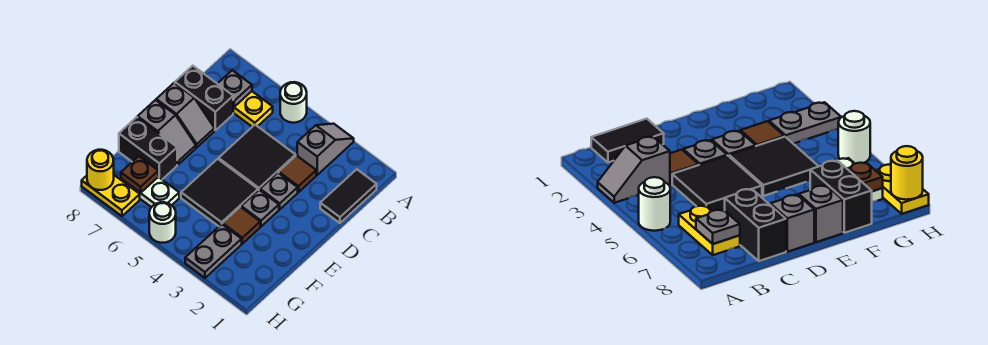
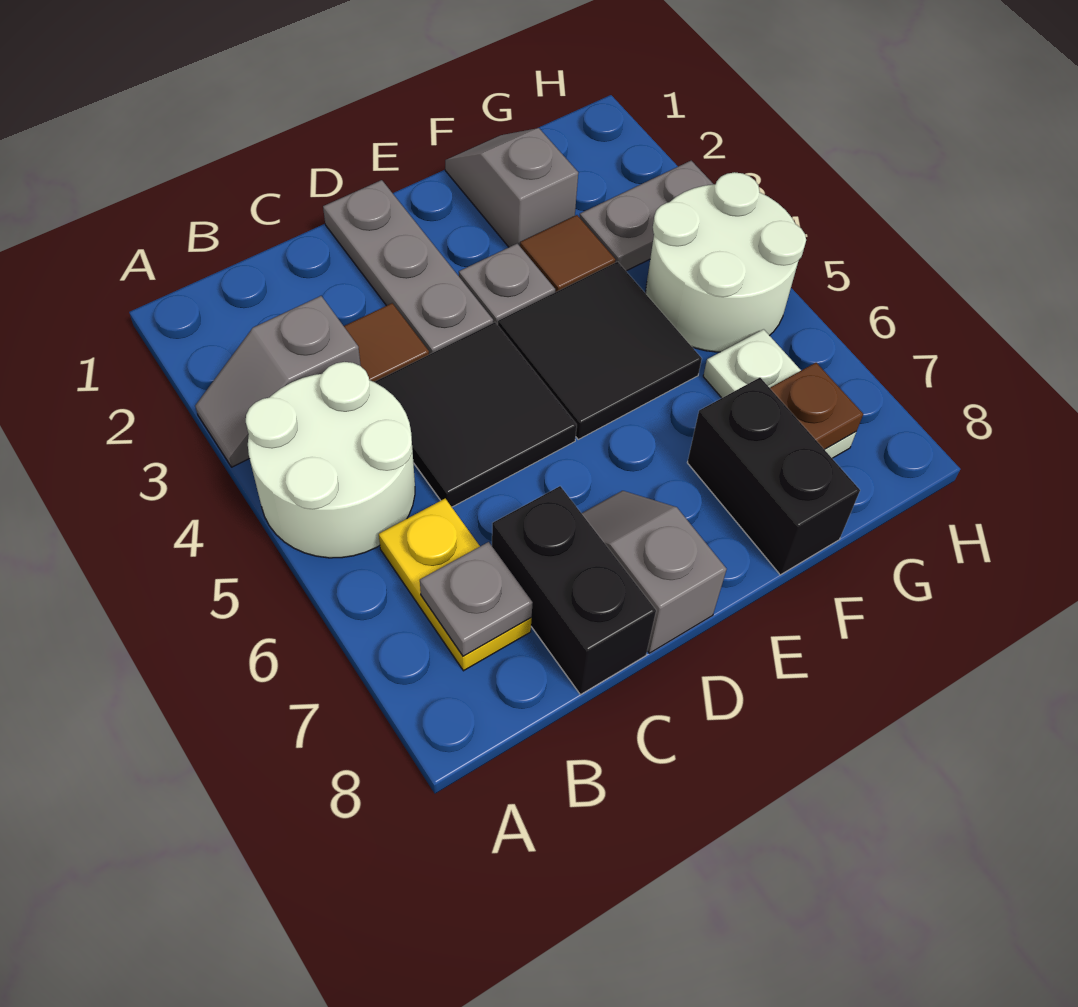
white 1x1 round brick [280,82,307,123] -> white 2x2 round brick [246,362,415,558]
black 1x2 tile [320,169,377,223] -> none
grey 1x1 plate [260,173,298,209] -> grey 1x3 plate [323,180,493,354]
grey 1x2 slope [138,100,196,165] -> grey 1x2 slope moved to [445,128,578,247]
white 1x1 round brick [149,202,176,243] -> white 2x2 round brick [646,172,806,352]
yellow 1x2 plate [82,175,140,216] -> none
yellow 1x1 round brick [87,150,114,190] -> none

